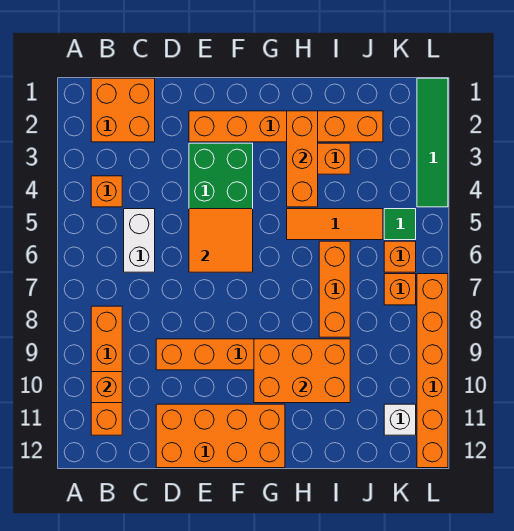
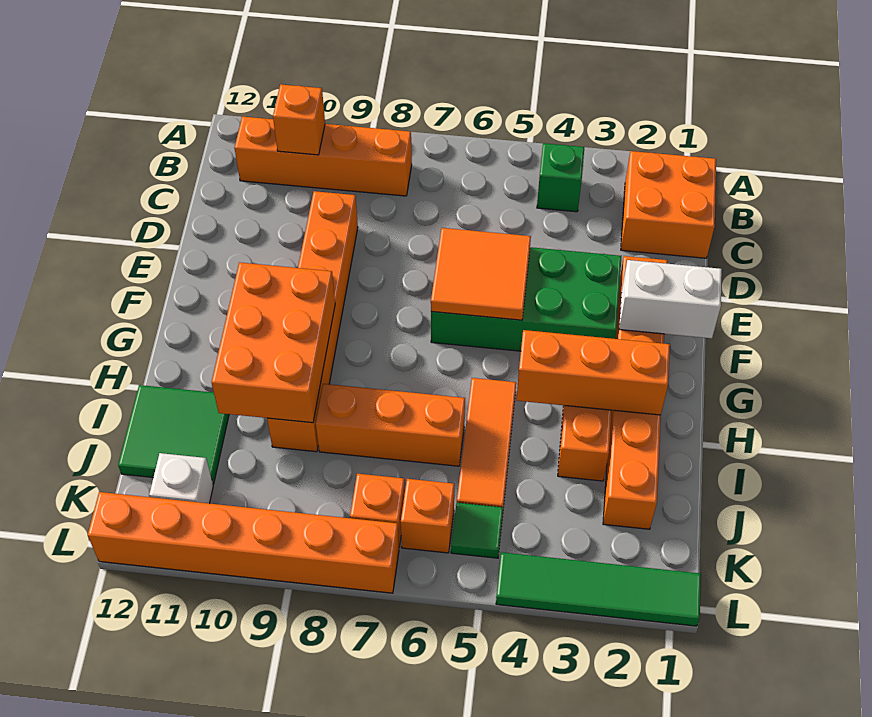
orange 1x1 brick [91,176,122,207] -> green 1x1 brick [537,143,584,212]
white 1x2 brick [124,209,155,272] -> white 1x2 brick moved to [619,260,722,338]
orange 2x4 brick [156,404,285,468] -> none
none -> green 2x2 tile [118,385,229,484]

